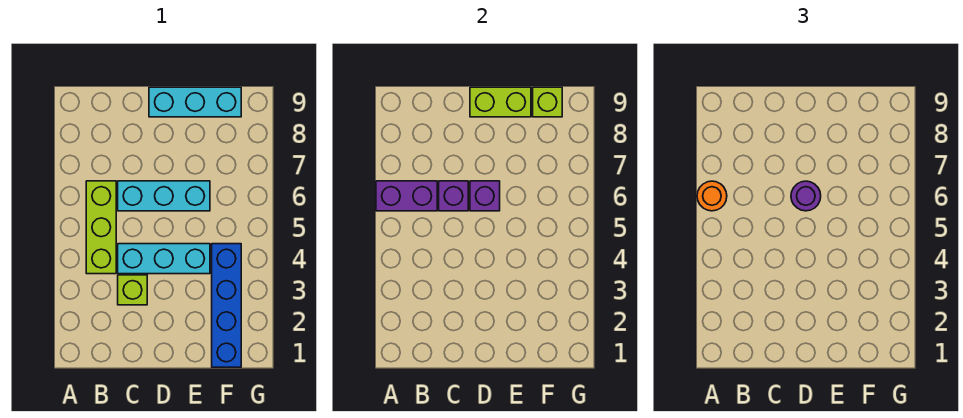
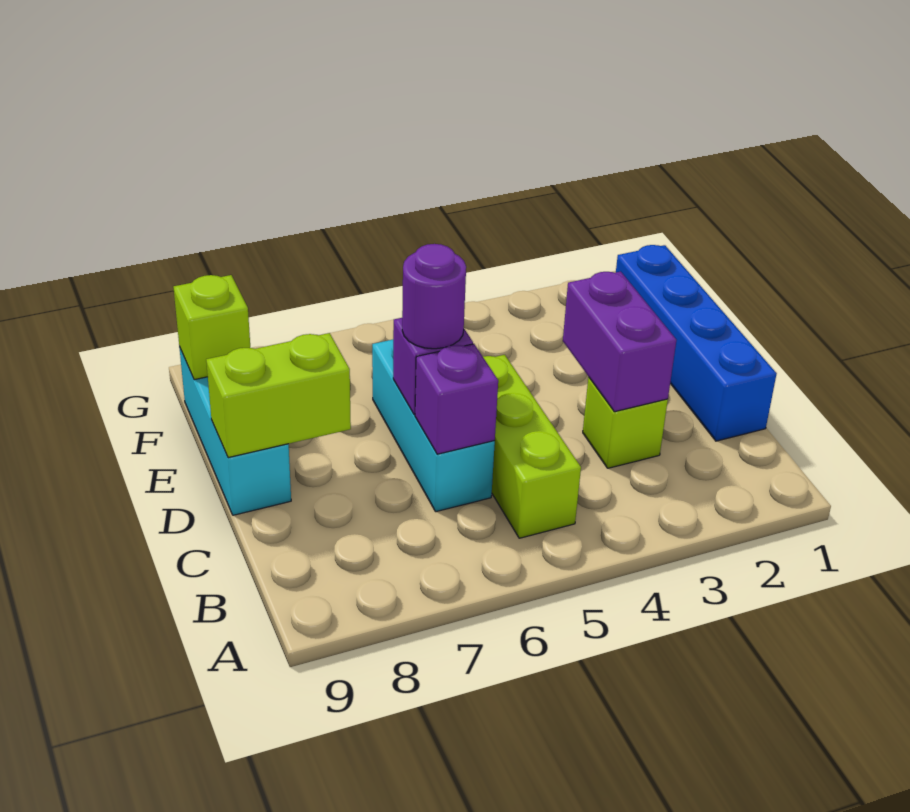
purple 1x2 brick [376,181,437,211] -> purple 1x2 brick moved to [563,272,676,412]
orange 1x1 round brick [697,181,727,211] -> none
lime 1x3 brick [86,181,116,274] -> lime 1x3 brick turned to [483,355,581,538]
cyan 1x3 brick [118,244,210,274] -> none
lime 1x2 brick [470,87,531,117] -> lime 1x2 brick turned to [206,333,351,458]
blue 1x4 brick [212,244,241,367] -> blue 1x4 brick turned to [616,245,777,441]

